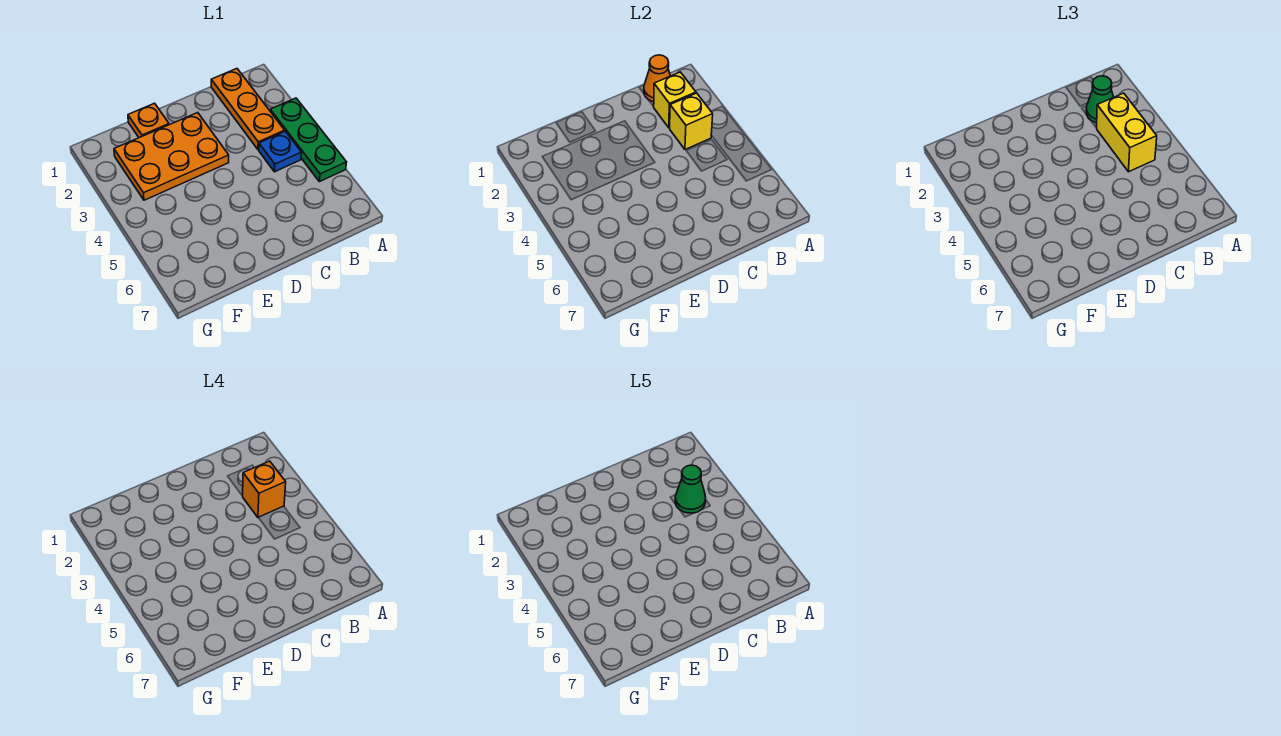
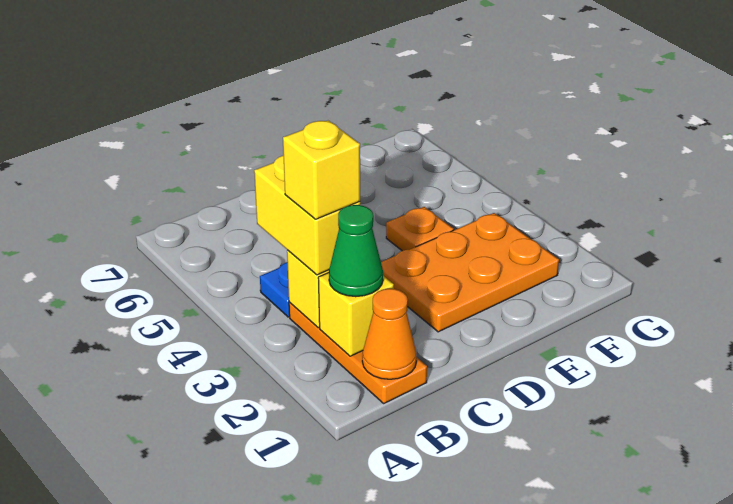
green 1x3 plate [270,98,347,182] -> none
orange 1x1 brick [243,461,286,518] -> yellow 1x1 brick [283,121,360,219]
green 1x1 cone [675,465,706,513] -> none
orange 1x1 plate [128,103,169,138] -> orange 1x1 plate moved to [386,207,454,251]

